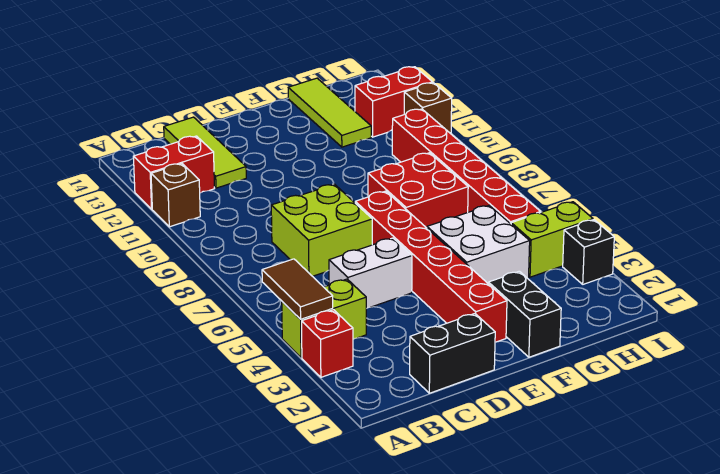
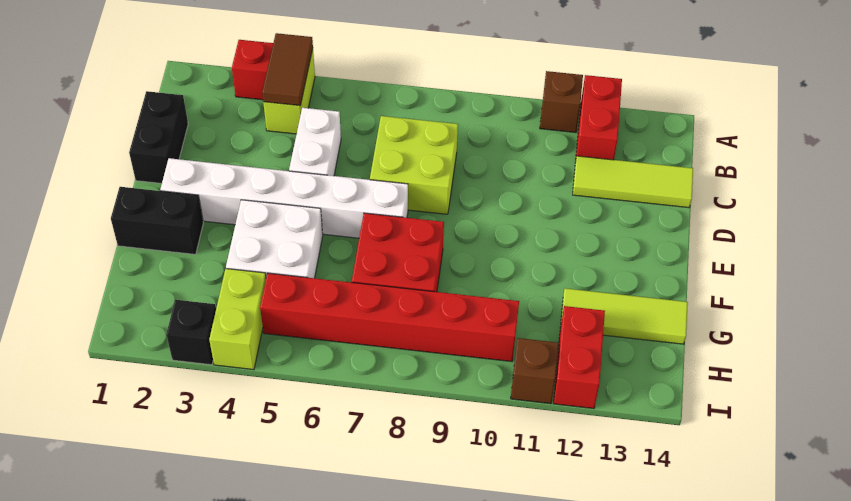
brown 1x2 tile [262,259,333,319] -> brown 1x2 tile turned to [262,33,313,106]
red 1x6 brick [355,191,507,342] -> white 1x6 brick [160,158,408,238]

